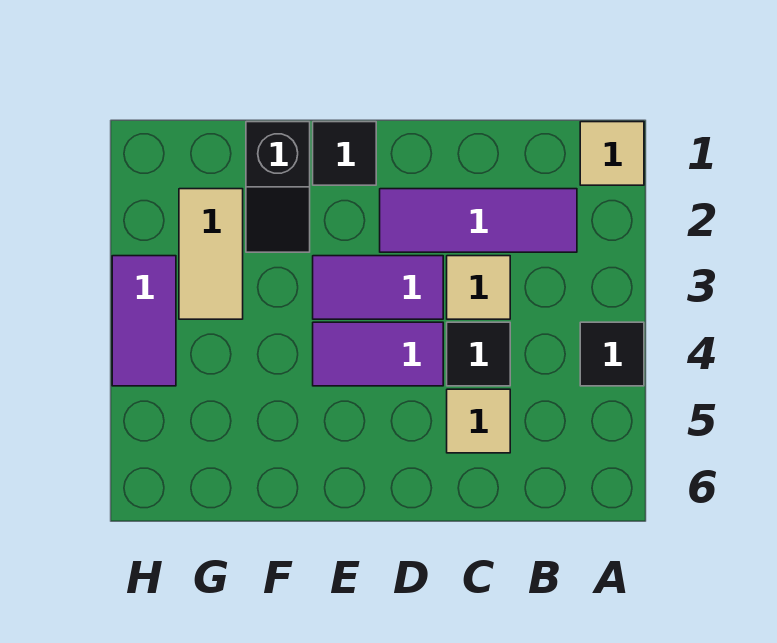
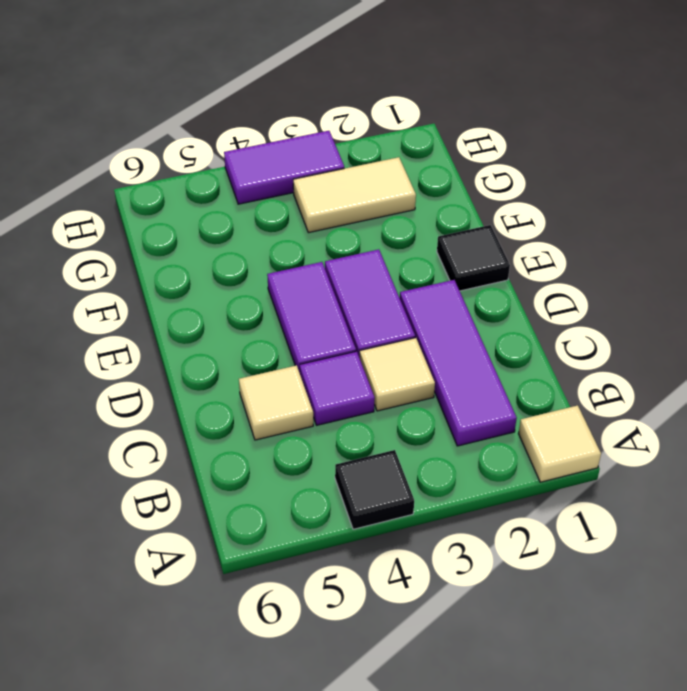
black 1x1 tile [447,322,510,386] -> purple 1x1 tile [300,352,375,425]
black 1x2 slope [246,122,310,252] -> none

